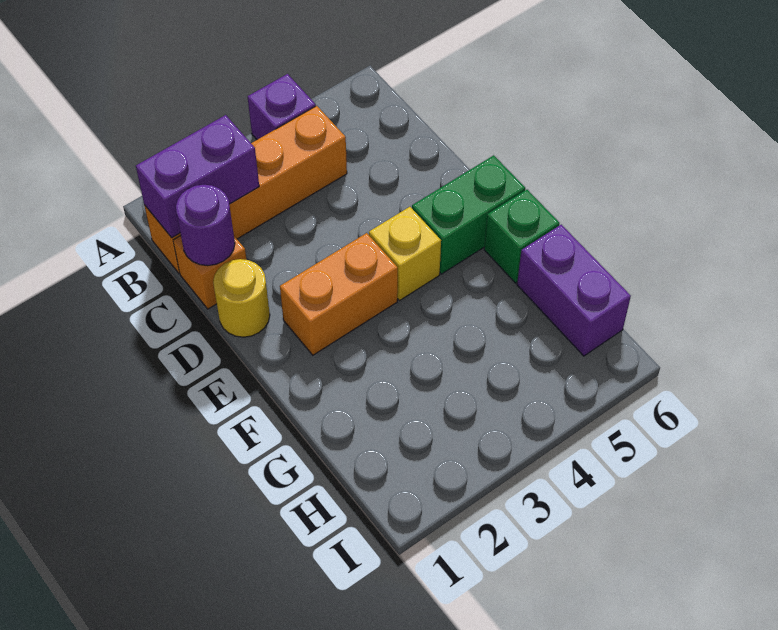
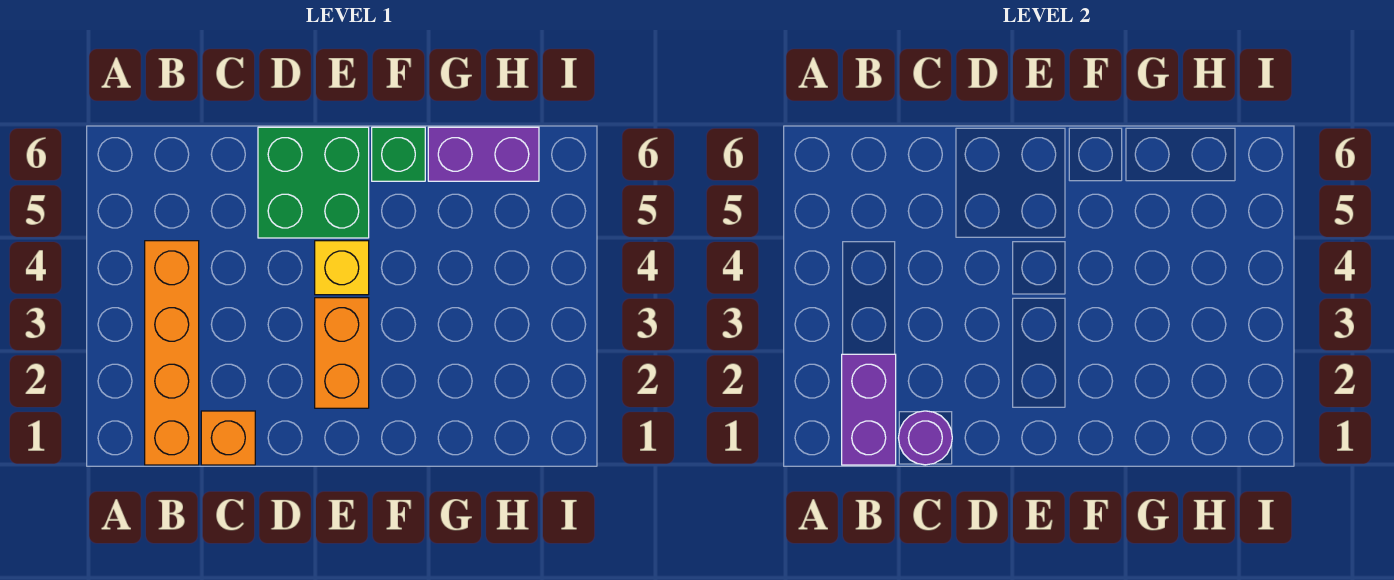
purple 1x1 brick [248,74,316,140] -> none
yellow 1x1 round brick [213,259,270,337] -> none
green 1x2 brick [412,155,525,274] -> green 2x2 brick [258,127,369,238]

